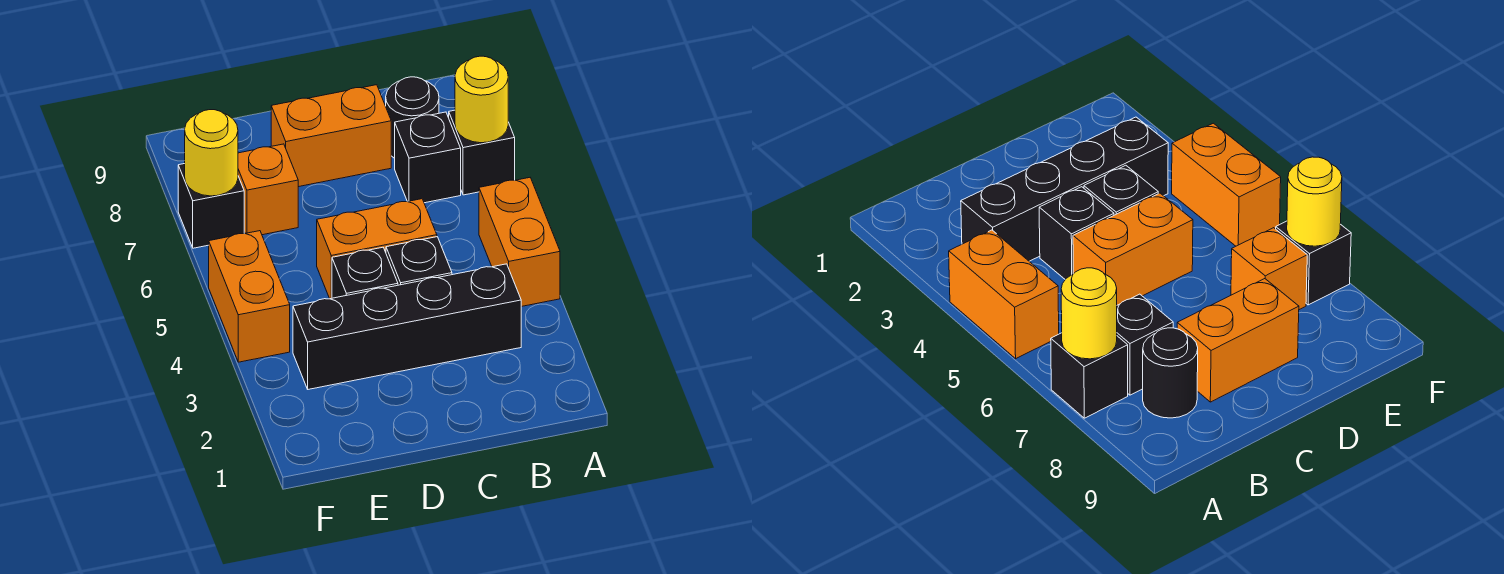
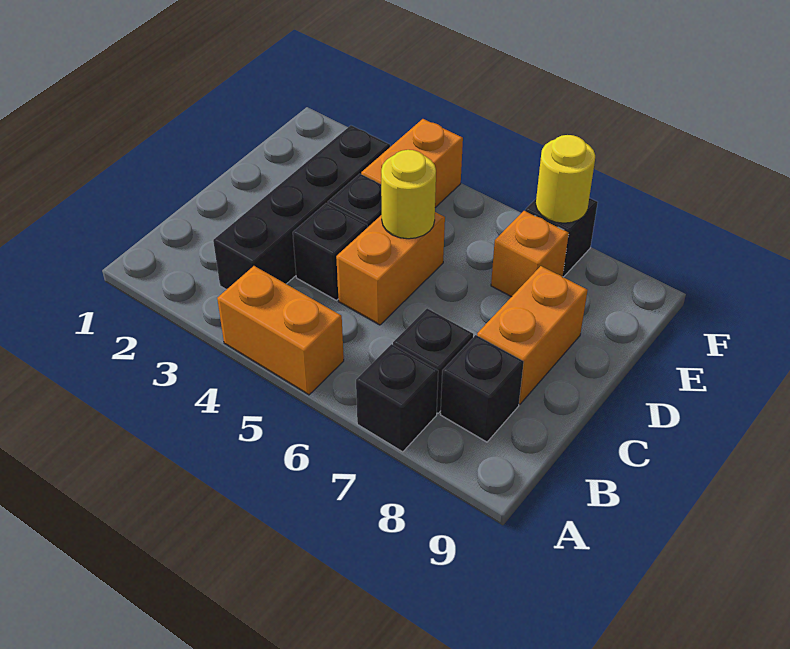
yellow 1x1 round brick [455,56,508,143] -> yellow 1x1 round brick moved to [381,150,436,239]
black 1x1 round brick [386,77,439,158] -> black 1x1 brick [440,335,524,442]
orange 1x2 brick [209,231,290,362] -> orange 1x2 brick turned to [361,119,463,208]

